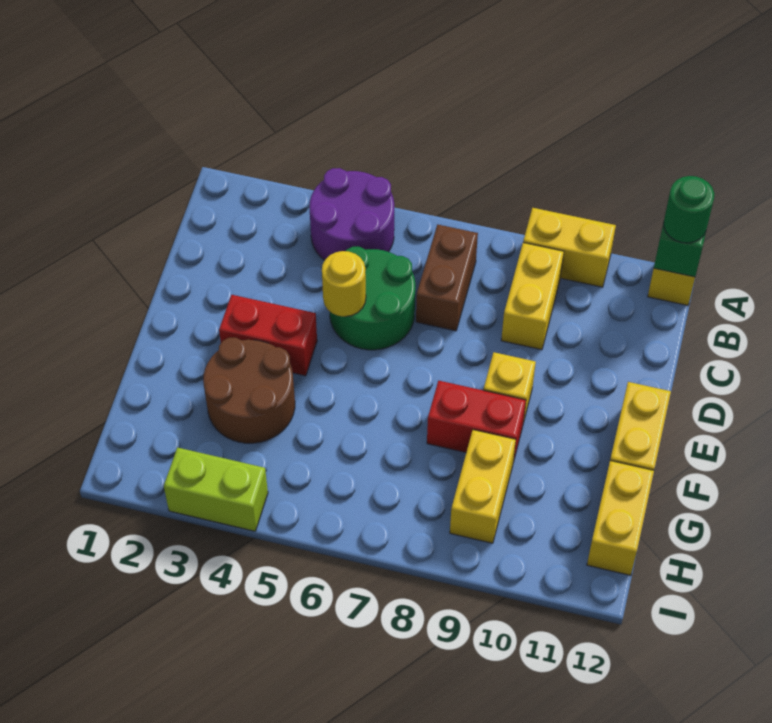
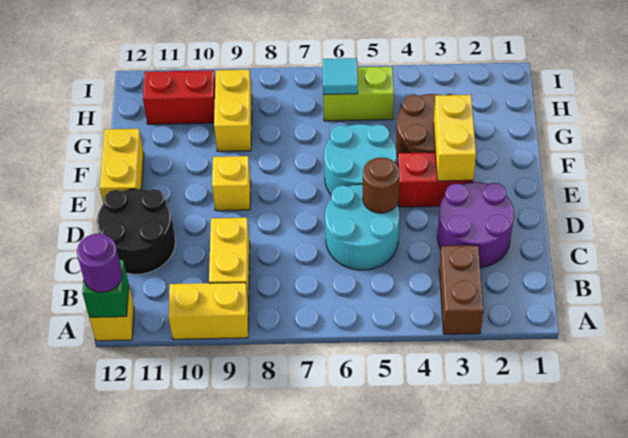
purple 2x2 round brick [309,168,394,260] -> purple 2x2 round brick moved to [437,182,514,268]
green 1x1 round brick [664,176,714,243] -> purple 1x1 round brick [77,234,122,292]
brown 1x2 brick [416,224,478,331] -> brown 1x2 brick moved to [439,245,483,334]
green 2x2 round brick [330,247,415,350] -> cyan 2x2 round brick [325,184,399,270]
none -> black 2x2 round brick [97,189,175,274]
yellow 1x1 round brick [322,251,366,317] -> brown 1x1 round brick [363,157,400,213]
none -> cyan 2x2 round brick [324,124,397,195]
red 1x2 brick [427,381,526,462] -> red 1x2 brick moved to [143,70,215,124]
yellow 1x2 brick [587,461,654,575] -> yellow 1x2 brick moved to [434,95,476,181]
none -> cyan 1x1 tile [323,58,358,95]
lime 1x2 brick [164,448,268,531] -> lime 1x2 brick moved to [323,67,394,121]

